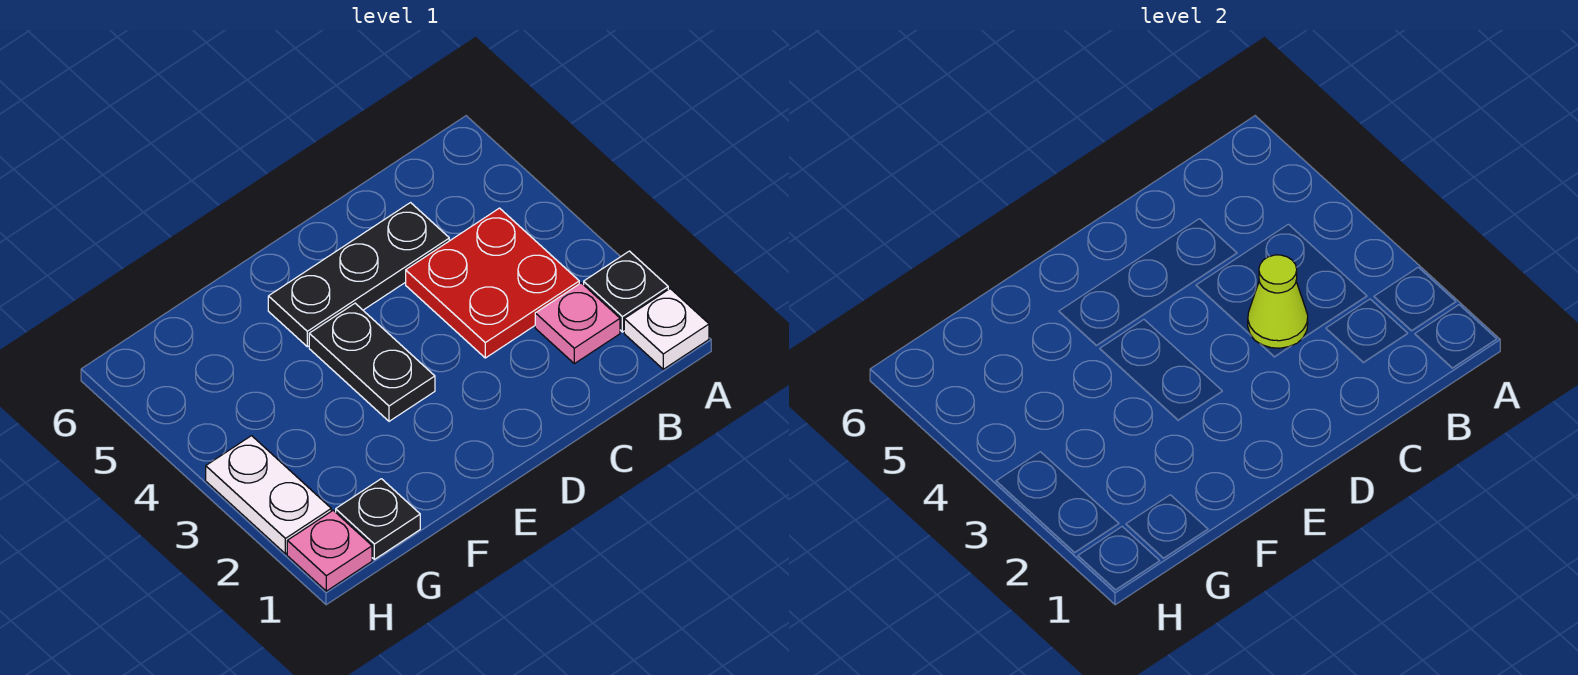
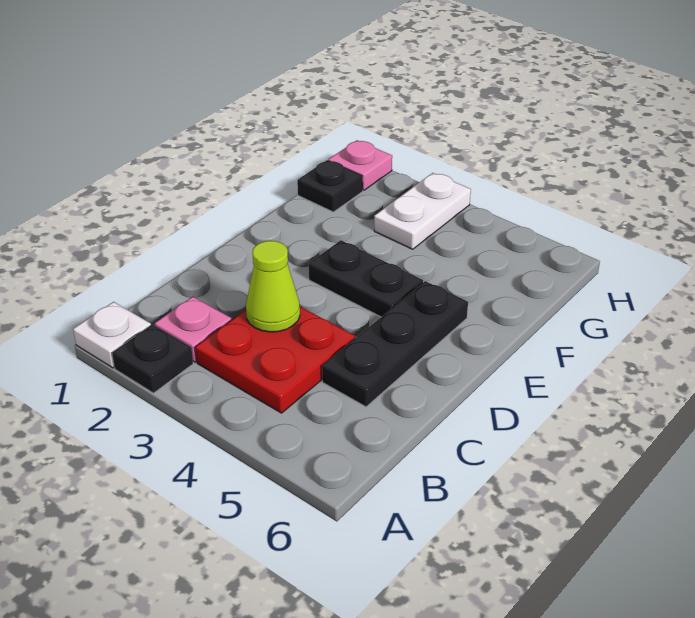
white 1x2 plate [206,436,331,554] -> white 1x2 plate turned to [374,173,471,249]

